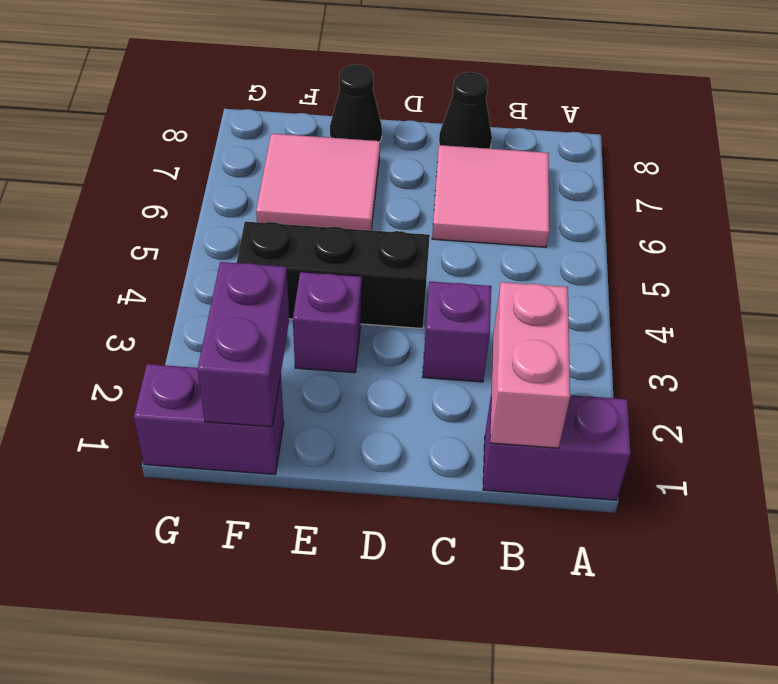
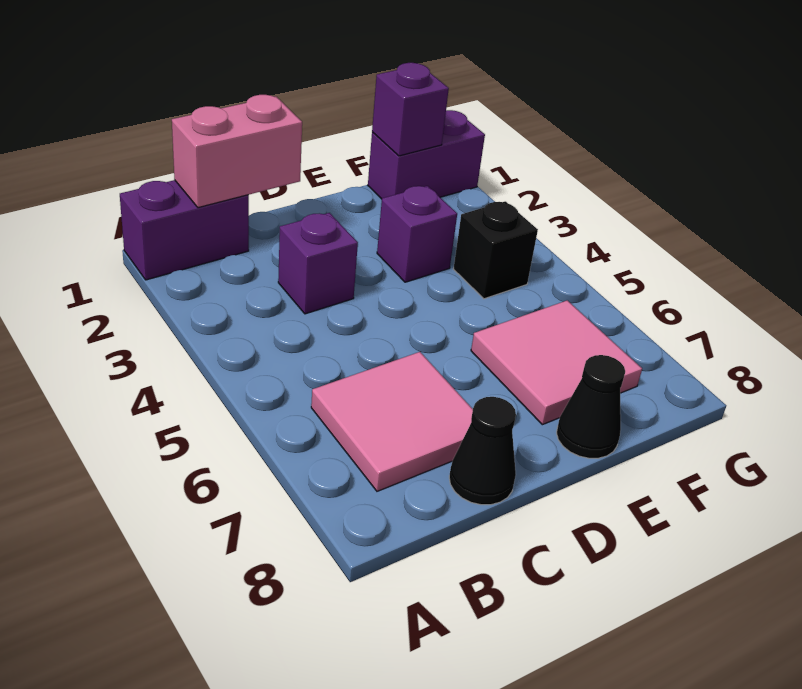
pink 1x2 brick [490,282,570,448] -> pink 1x2 brick turned to [172,95,302,208]
black 1x3 brick [237,222,430,328] -> black 1x1 brick [454,201,538,299]
purple 1x2 brick [198,262,289,427] -> purple 1x1 brick [372,63,449,156]

